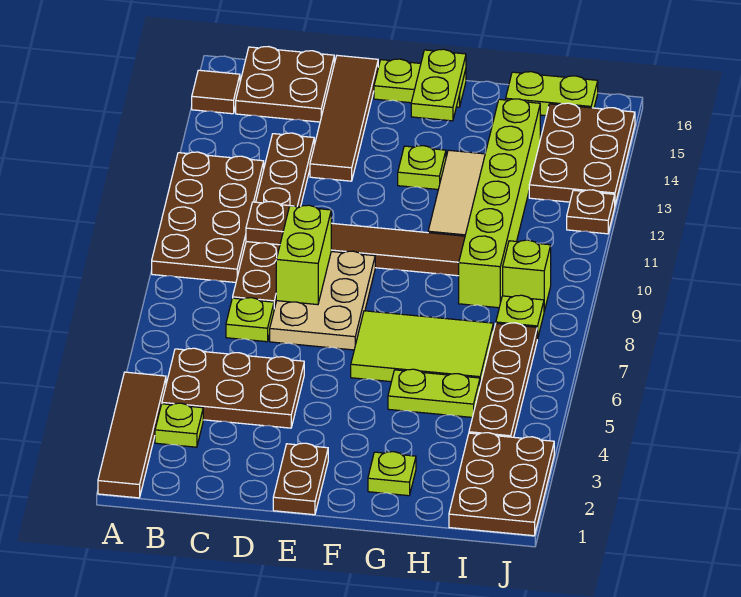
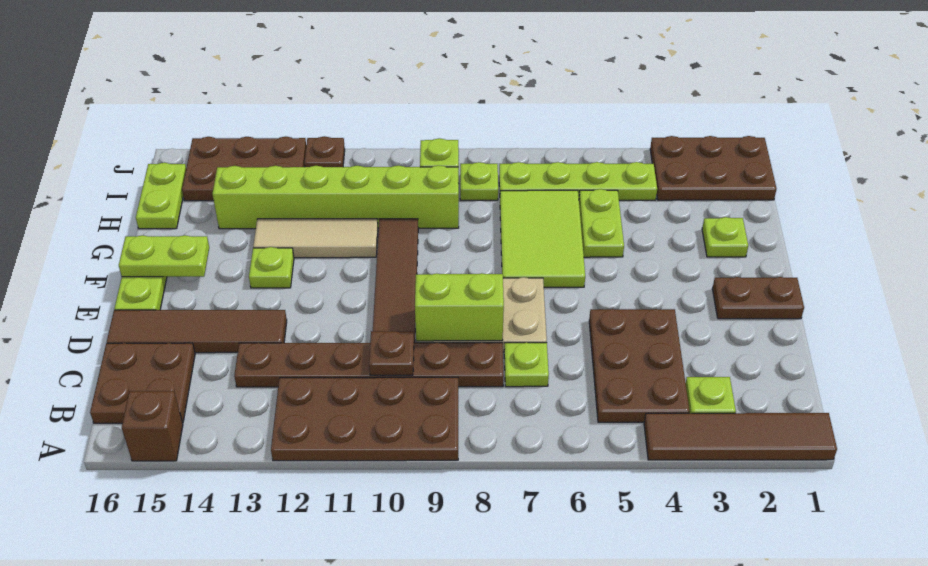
brown 1x1 tile [192,70,240,114] -> brown 1x1 brick [122,391,183,461]
brown 1x4 plate [469,323,537,437] -> lime 1x4 plate [499,162,657,200]

